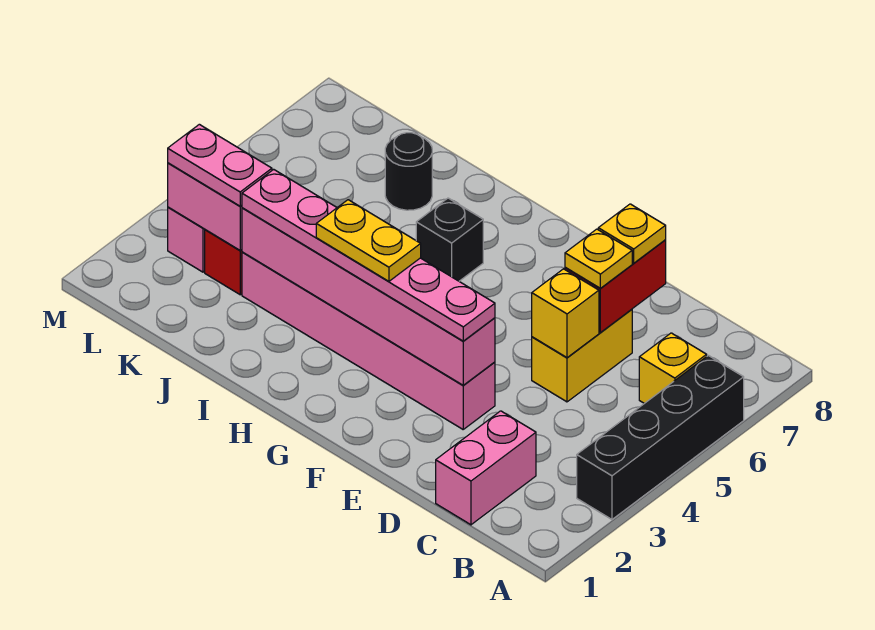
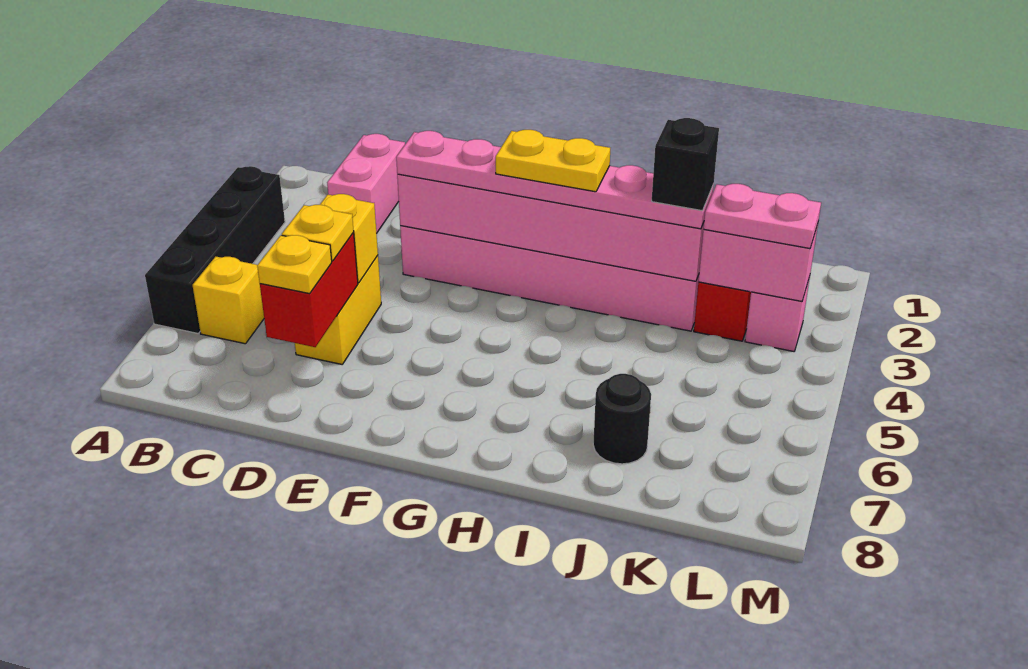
black 1x1 brick [416,198,483,281] -> black 1x1 brick moved to [652,118,719,211]

